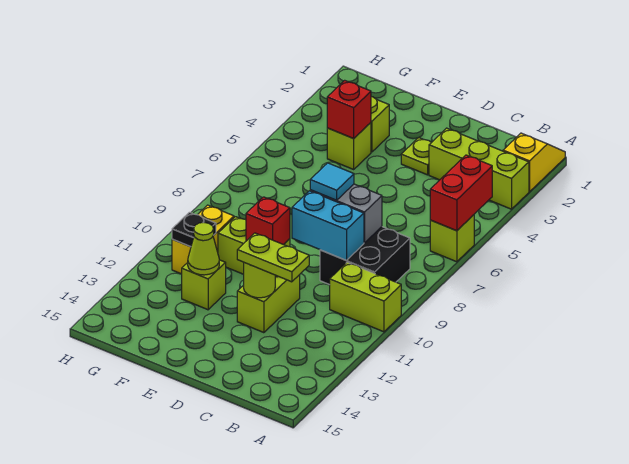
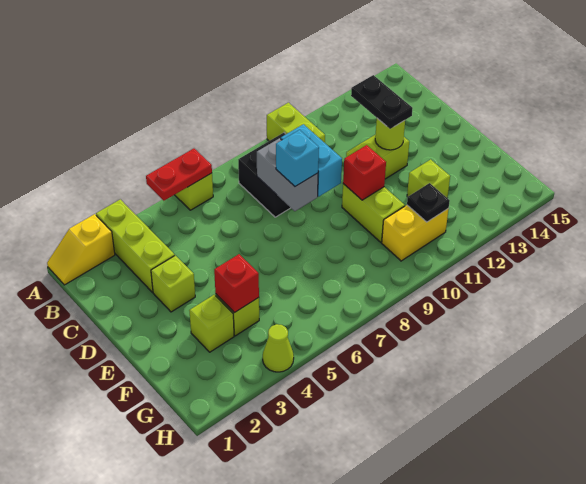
red 1x2 brick [430,155,492,231] -> red 1x2 plate [146,149,212,201]
lime 1x2 plate [237,233,309,282] -> black 1x2 plate [351,75,413,129]
lime 1x1 plate [401,138,432,175] -> lime 1x1 brick [151,255,195,312]
cyan 1x1 tile [310,163,354,200] -> cyan 1x1 brick [276,130,319,186]
lime 1x1 cone [188,223,219,275] -> lime 1x1 cone moved to [263,324,294,372]

